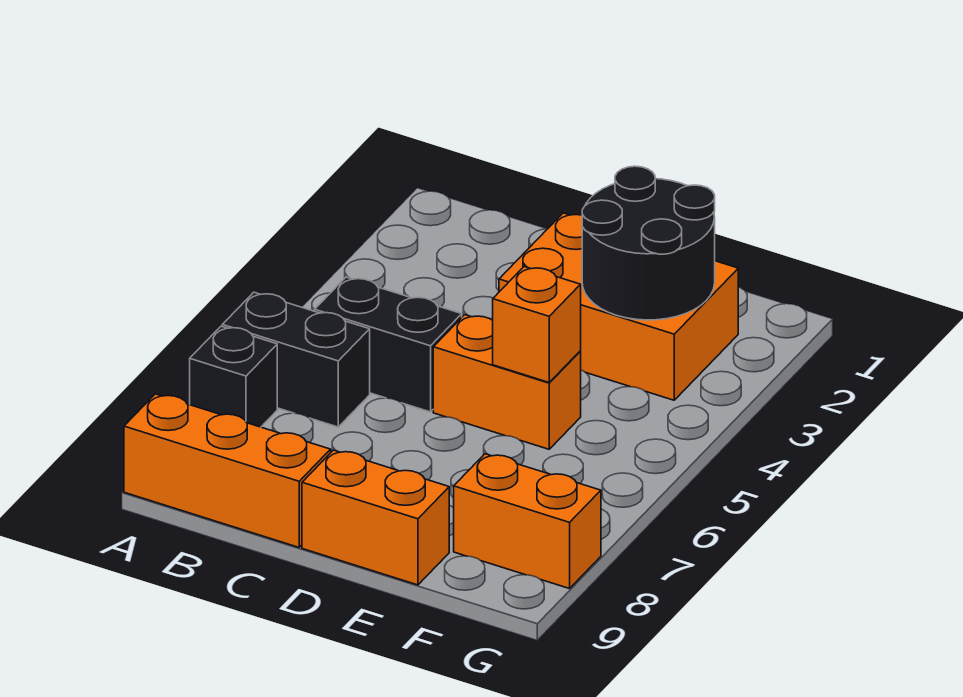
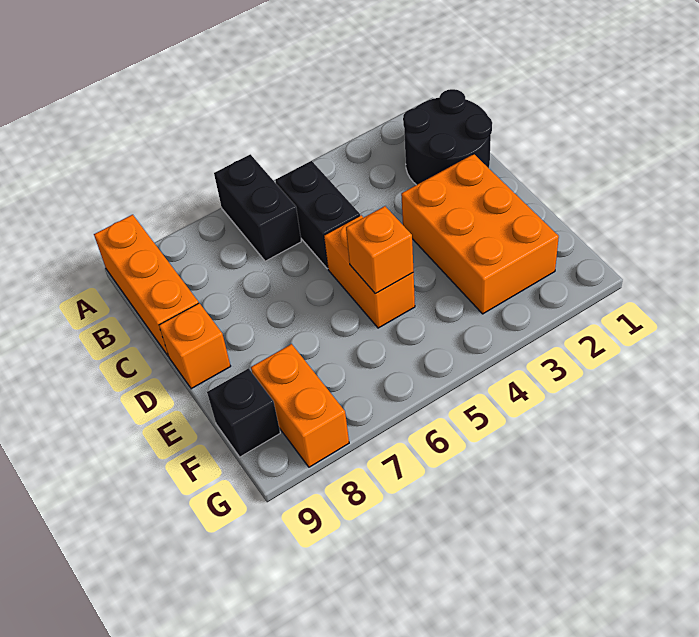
black 1x1 brick [190,326,277,427] -> black 1x1 brick moved to [207,368,280,457]
orange 1x2 brick [302,450,449,585] -> orange 1x1 brick [159,303,231,389]
black 2x2 round brick [582,166,715,320] -> black 2x2 round brick moved to [403,89,492,185]

